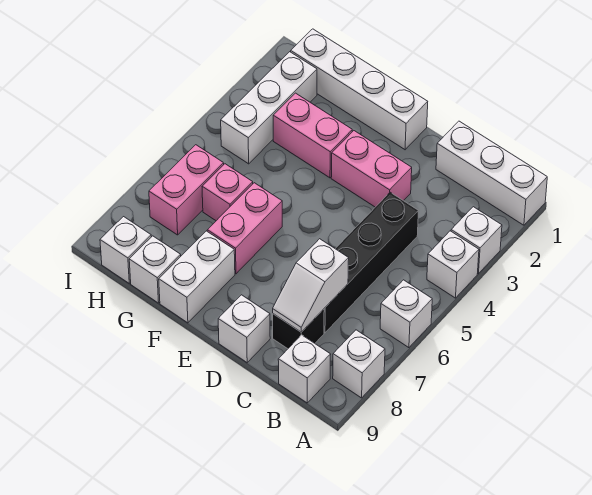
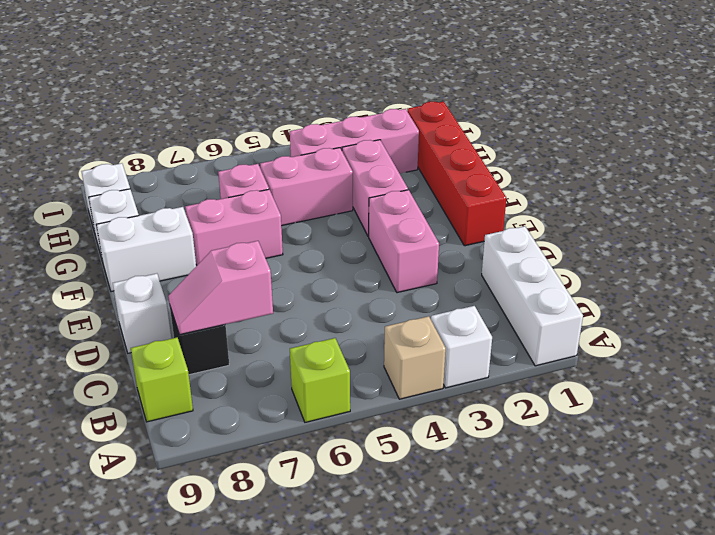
white 1x1 brick [427,231,479,298] -> tan 1x1 brick [384,316,446,399]
white 1x1 brick [380,280,432,348] -> lime 1x1 brick [290,338,350,422]
white 1x1 brick [333,330,385,398] -> none
white 1x1 brick [278,335,331,403] -> lime 1x1 brick [131,338,193,422]
black 1x4 brick [324,192,418,333] -> none
white 1x2 slope [273,239,349,332] -> pink 1x2 slope [168,241,273,335]
white 1x4 brick [291,29,428,150] -> red 1x4 brick [407,102,506,246]
white 1x3 brick [221,52,317,164] -> pink 1x3 brick [290,109,419,174]
pink 1x2 brick [149,145,224,235] -> pink 1x2 brick moved to [260,148,353,226]

